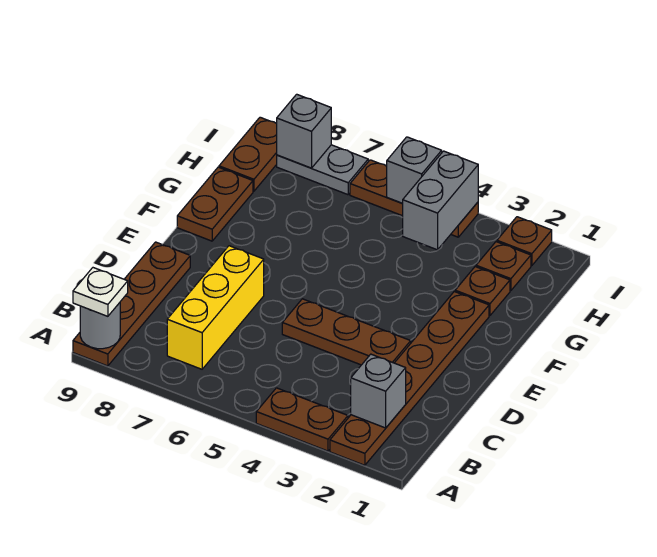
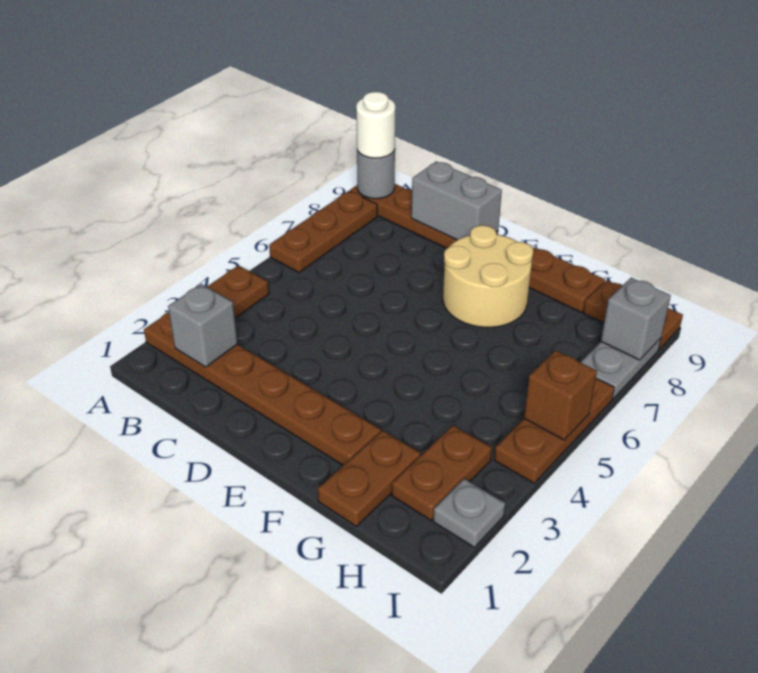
white 1x1 plate [73,268,128,316] -> white 1x1 round brick [356,92,395,158]
yellow 1x3 brick [167,246,264,369] -> none
brown 1x3 plate [282,299,411,365] -> brown 1x3 plate moved to [269,191,377,272]
none -> tan 2x2 round brick [443,225,533,327]
brown 1x1 plate [455,267,510,315] -> brown 1x2 plate [318,431,421,526]
brown 1x1 plate [476,242,531,291] -> brown 1x2 plate [392,426,492,520]
grey 1x2 brick [402,151,478,250] -> grey 1x2 brick moved to [411,161,502,240]
brown 1x1 plate [497,217,552,266] -> grey 1x1 plate [433,479,505,547]
grey 1x1 brick [387,137,442,203] -> brown 1x1 brick [524,350,597,440]

